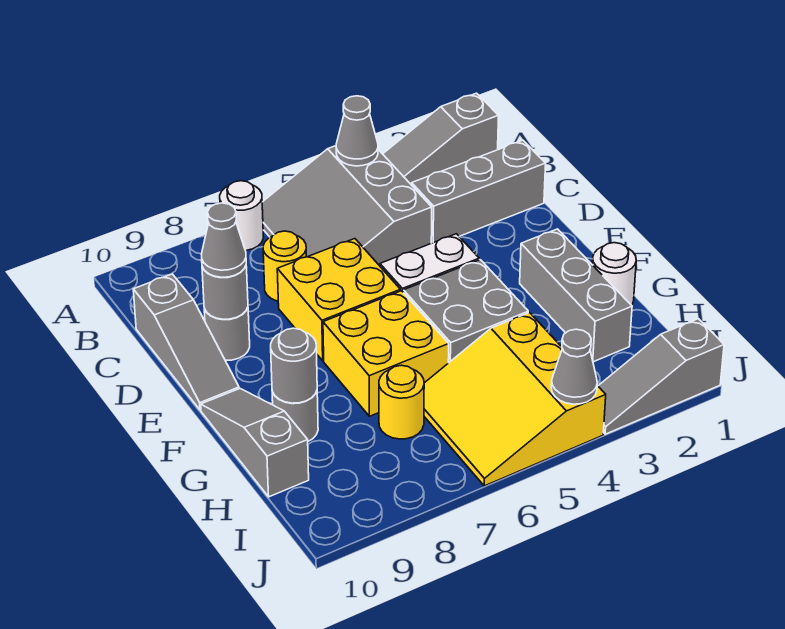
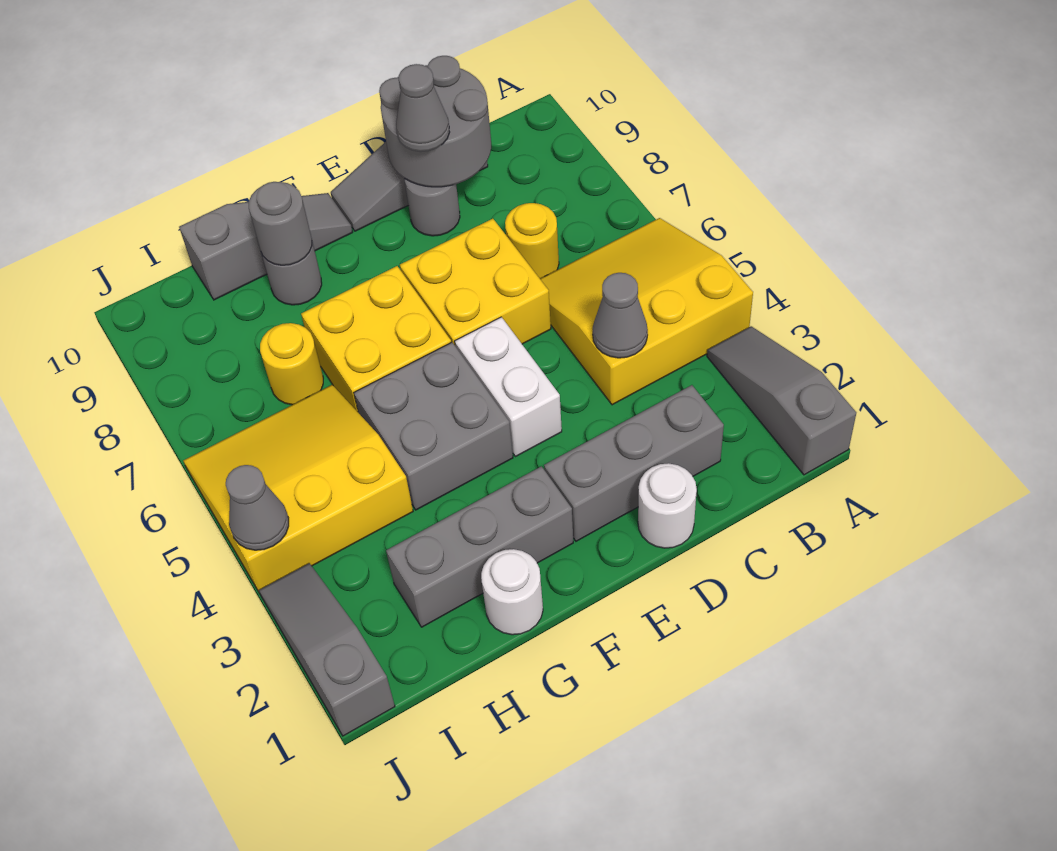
grey 3x3 slope [262,146,432,266] -> yellow 3x3 slope [540,218,753,405]
grey 1x1 cone [336,96,378,166] -> grey 1x1 cone moved to [593,273,648,358]
white 1x1 round brick [220,181,263,251] -> white 1x1 round brick moved to [638,463,697,548]
grey 1x3 brick [412,140,546,243] -> grey 1x3 brick turned to [544,385,724,541]
grey 1x1 round brick [202,266,248,319] -> grey 2x2 round brick [379,56,491,187]

